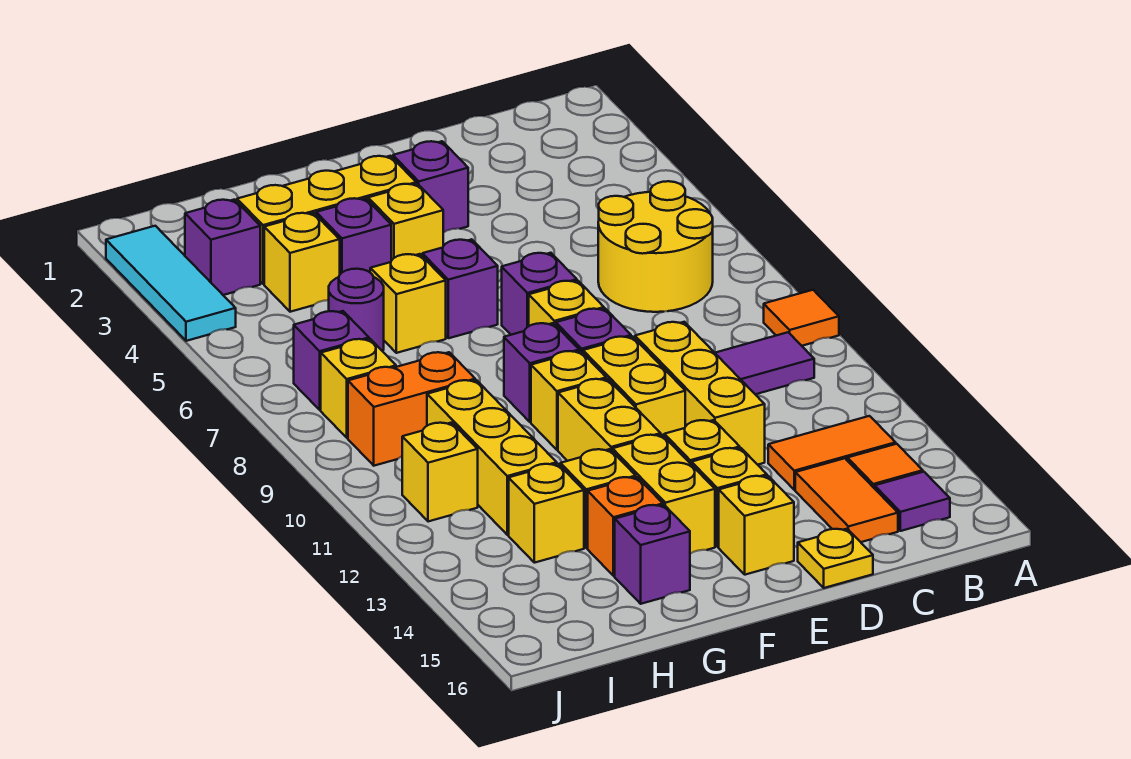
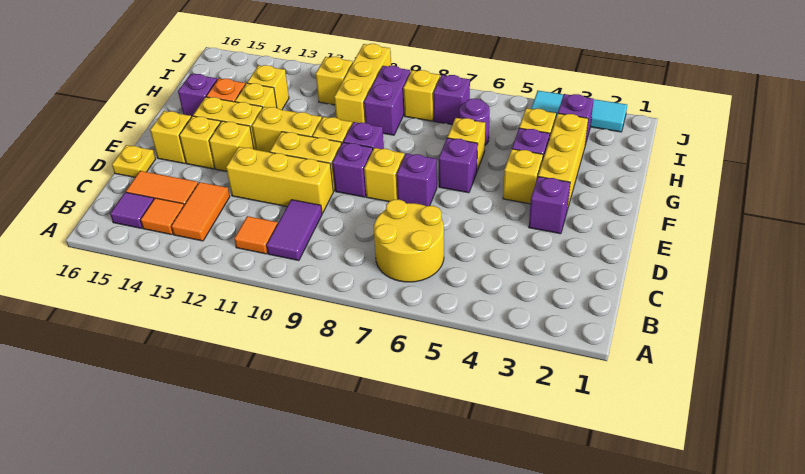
orange 1x1 tile [764,290,839,346] -> orange 1x1 tile moved to [234,216,278,254]
orange 1x2 brick [348,352,475,466] -> purple 1x2 brick [364,66,411,135]
yellow 1x3 brick [427,380,557,535] -> yellow 1x3 brick turned to [334,44,391,124]

